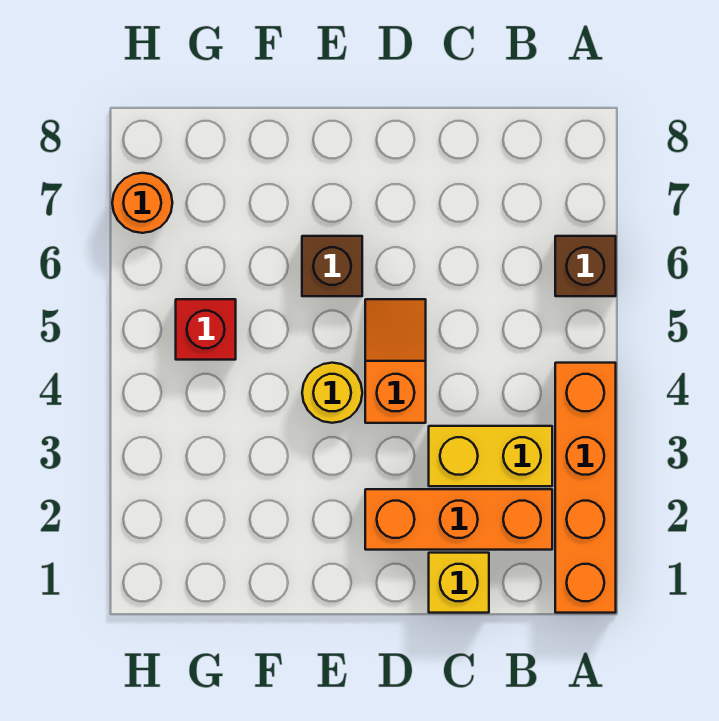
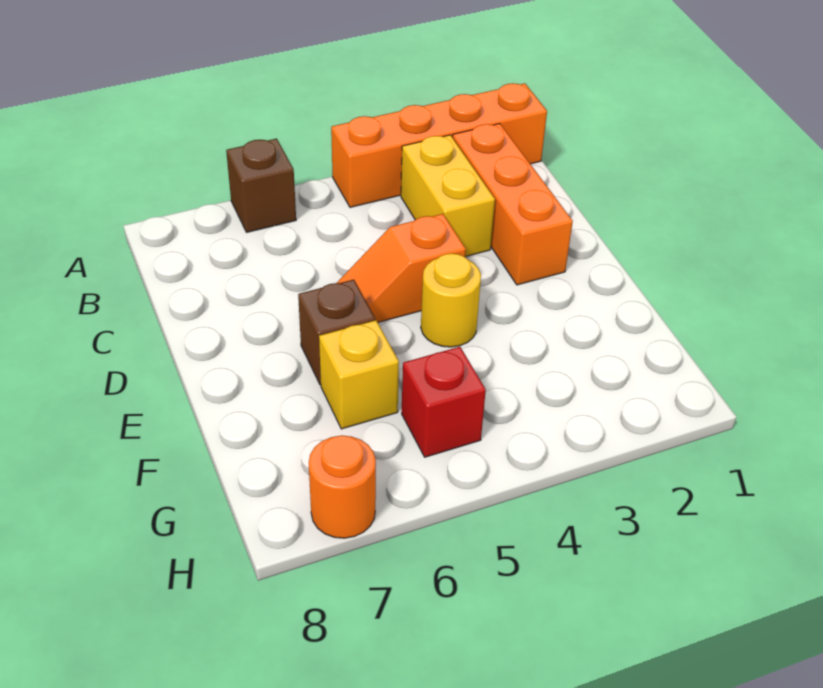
yellow 1x1 brick [429,553,489,613] -> yellow 1x1 brick moved to [319,320,399,429]

